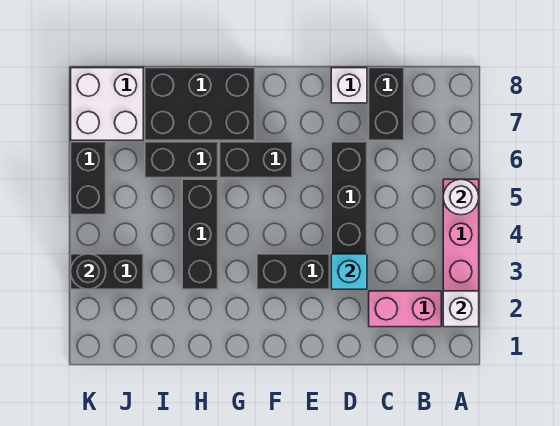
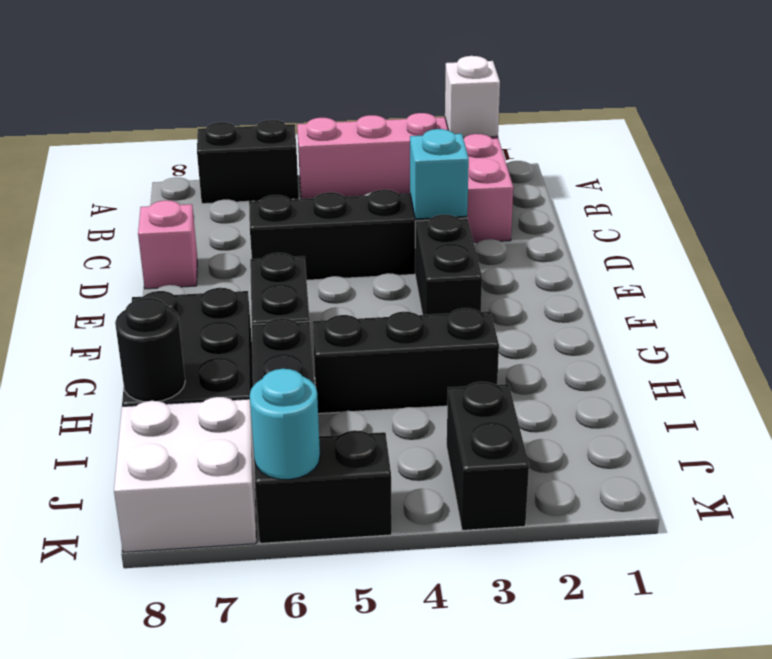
white 1x1 round brick [443,179,479,215] -> none
black 1x2 brick [369,68,404,140] -> black 1x2 brick moved to [197,120,299,204]
white 1x1 brick [331,68,367,103] -> pink 1x1 brick [138,200,197,289]
black 1x1 round brick [71,254,106,289] -> black 1x1 round brick moved to [115,298,185,402]
none -> cyan 1x1 round brick [250,369,320,480]

